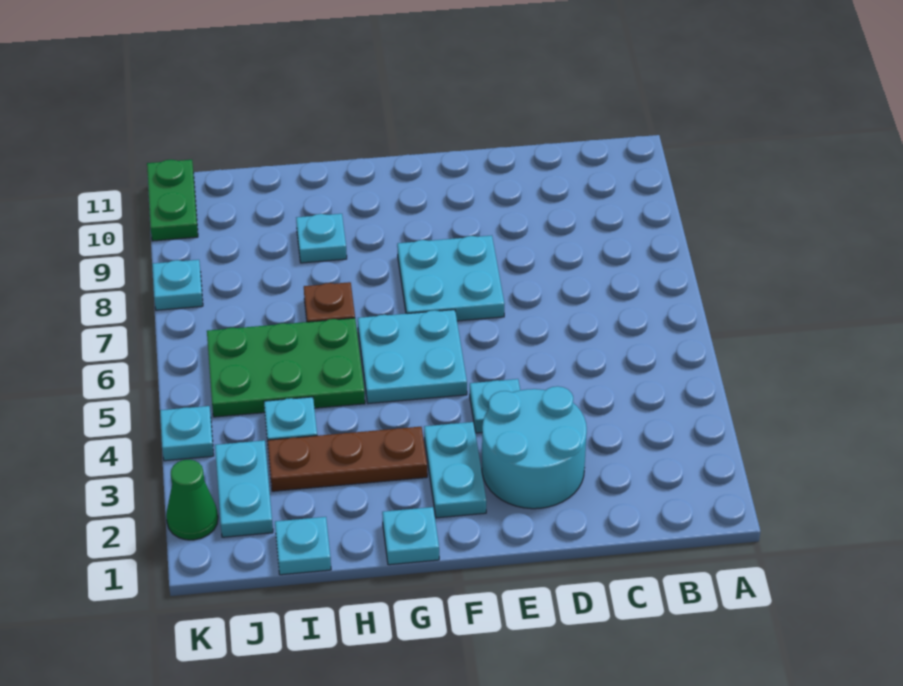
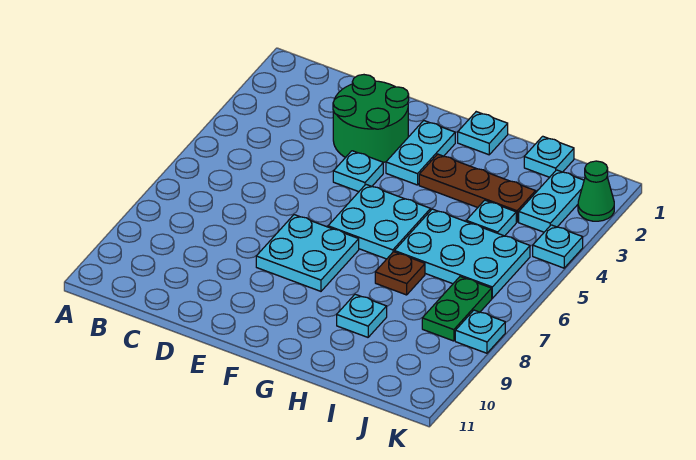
cyan 2x2 round brick [482,386,587,509] -> green 2x2 round brick [333,75,409,162]
green 2x3 plate [207,318,365,417] -> cyan 2x3 plate [394,209,530,298]
green 1x2 plate [147,160,198,241] -> green 1x2 plate moved to [422,277,492,341]

